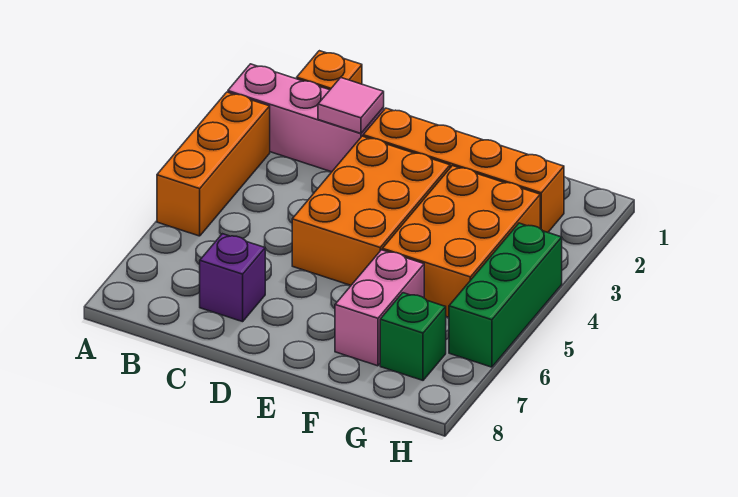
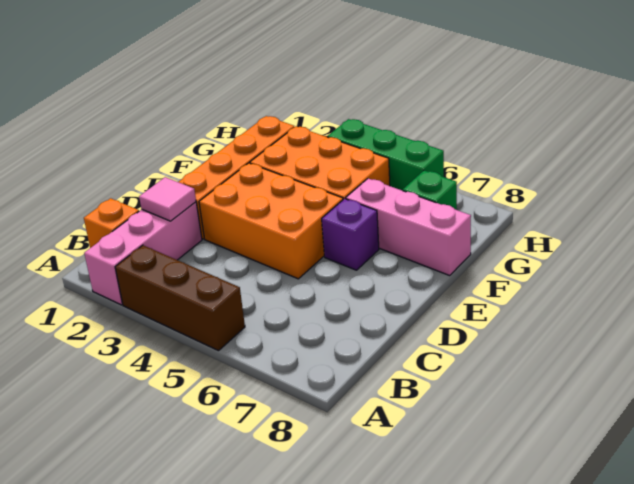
orange 1x3 brick [157,92,270,236] -> brown 1x3 brick [115,245,245,351]
purple 1x1 brick [200,234,265,322] -> purple 1x1 brick moved to [322,199,379,270]
pink 1x2 brick [335,250,424,366] -> pink 1x3 brick [346,178,471,275]

